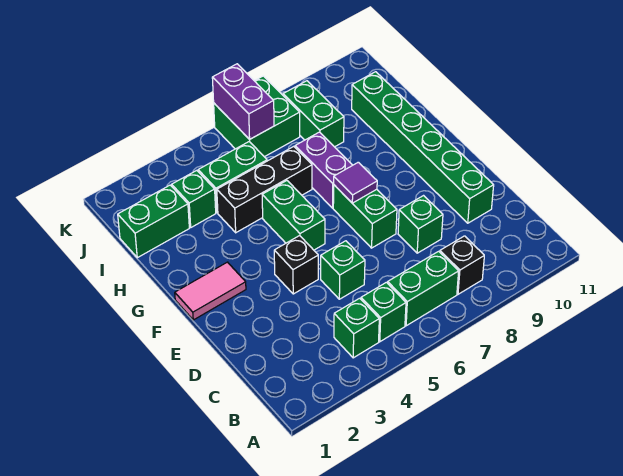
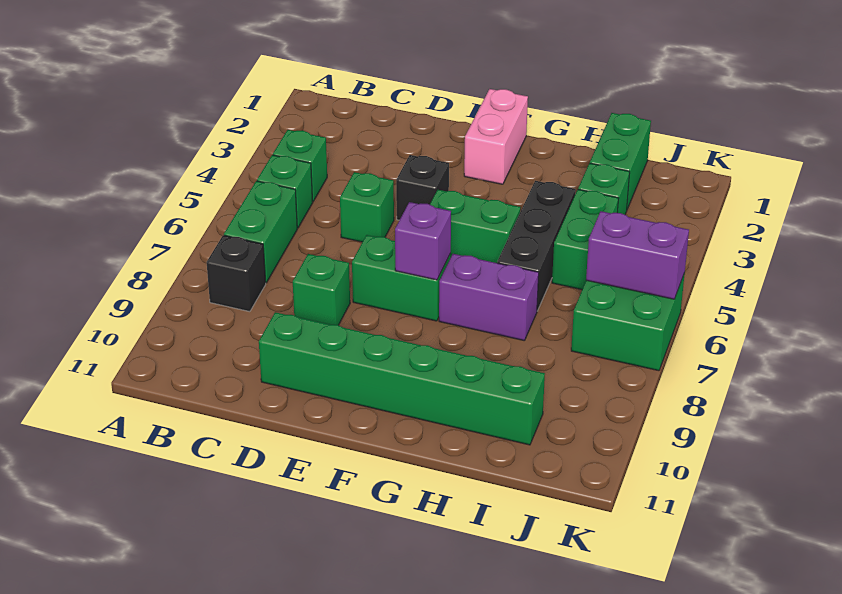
pink 1x2 tile [175,262,246,320] -> pink 1x2 brick [464,89,528,184]
purple 1x1 tile [334,162,377,203] -> purple 1x1 brick [395,202,451,280]
green 1x2 brick [283,81,344,147] -> none

